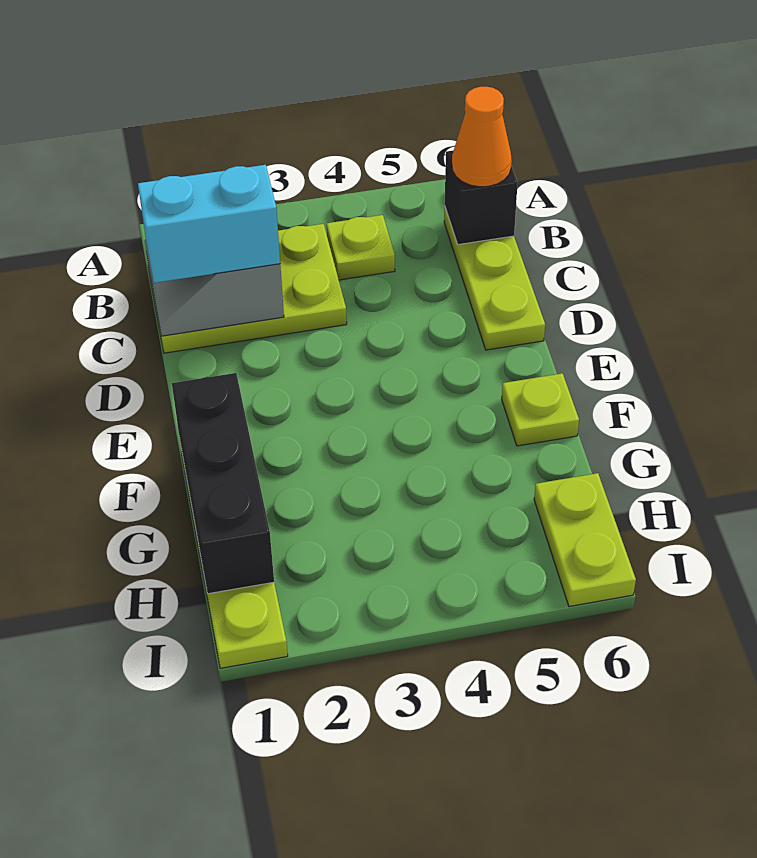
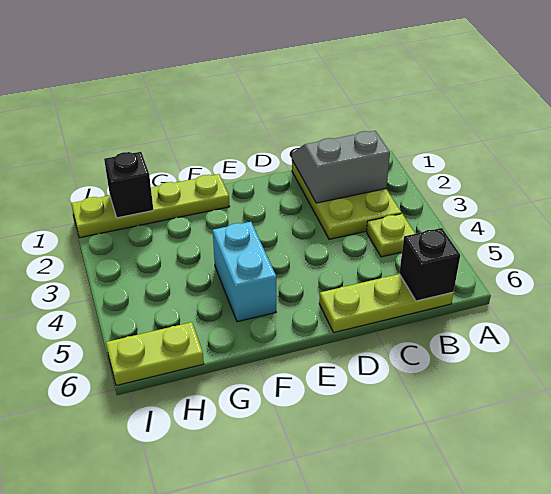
orange 1x1 cone [452,87,512,187] -> none
cyan 1x2 brick [138,165,280,283] -> cyan 1x2 brick moved to [213,222,276,322]
black 1x3 brick [172,373,274,594] -> black 1x1 brick [104,152,153,218]
lime 1x1 plate [502,373,579,446] -> none

